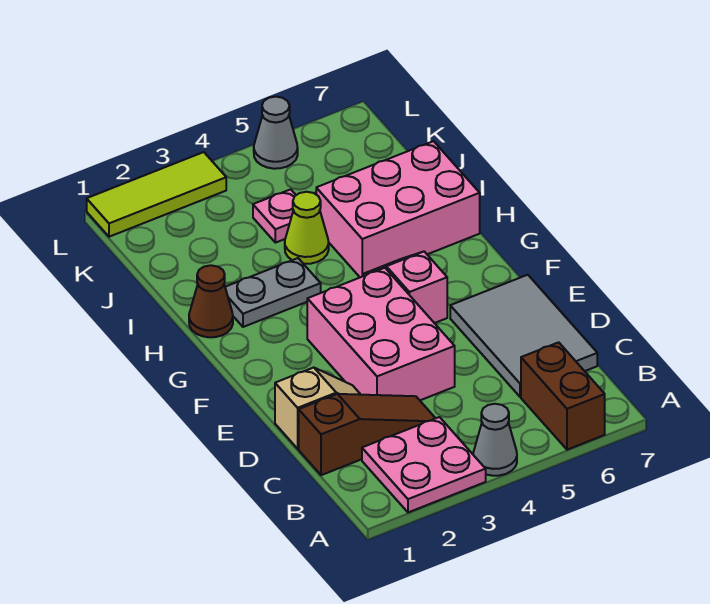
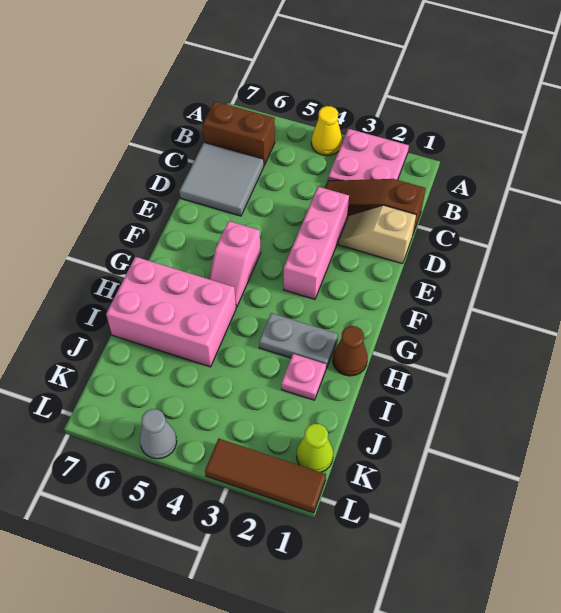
grey 1x1 cone [473,404,517,476] -> yellow 1x1 cone [311,106,342,156]
brown 1x2 brick [521,342,605,450] -> brown 1x2 brick turned to [203,101,275,165]
grey 2x3 tile [450,275,597,397] -> grey 2x2 tile [180,142,264,216]
pink 2x3 brick [307,268,455,400] -> pink 1x3 brick [284,187,349,299]
lime 1x1 cone [285,192,329,264] -> lime 1x1 cone moved to [297,424,333,472]
pink 1x1 plate [253,189,296,243] -> pink 1x1 plate moved to [281,354,326,400]
lime 1x3 tile [87,152,226,237] -> brown 1x3 tile [205,439,326,513]

